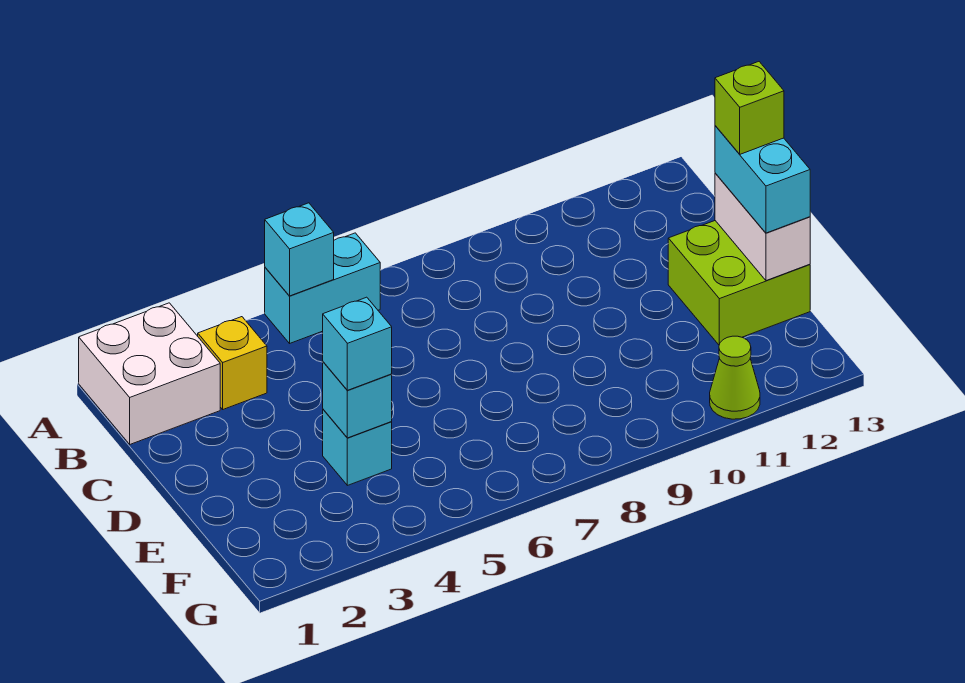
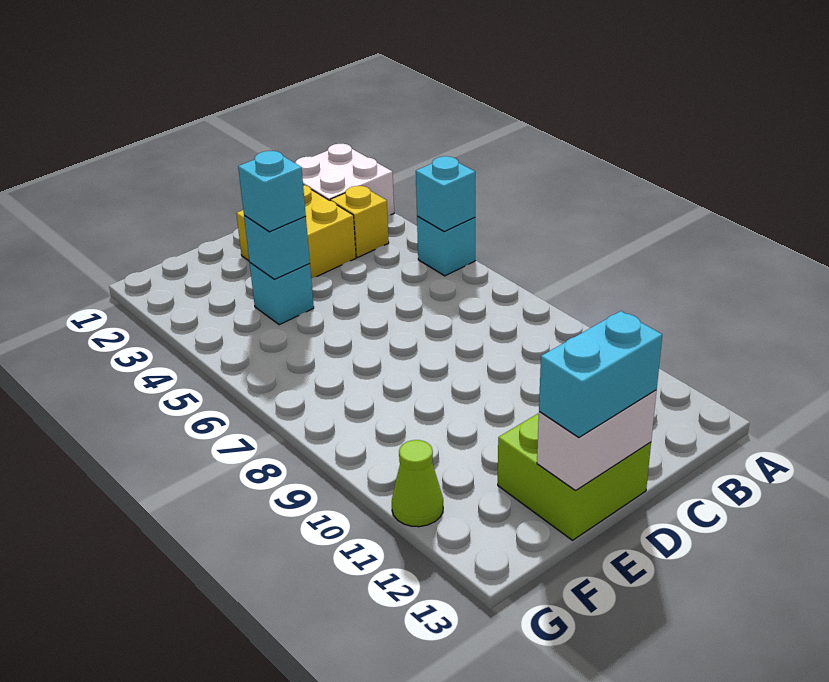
cyan 1x2 brick [265,233,380,343] -> cyan 1x1 brick [417,216,475,276]
none -> yellow 2x2 brick [236,185,356,278]
lime 1x1 brick [715,62,784,154] -> none

